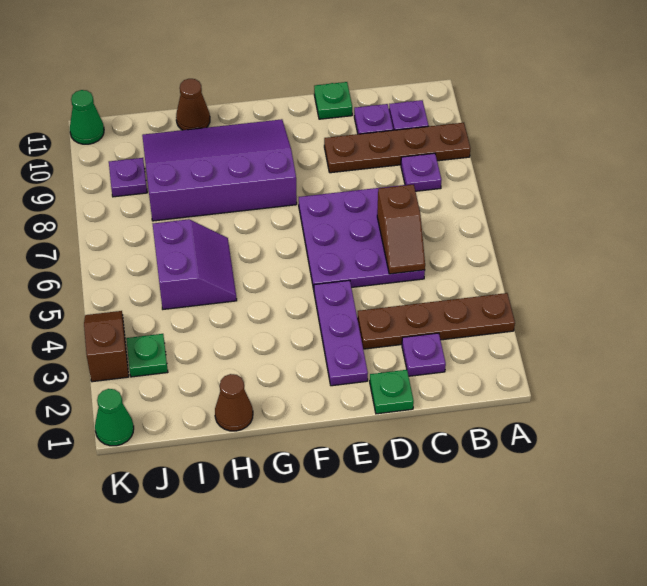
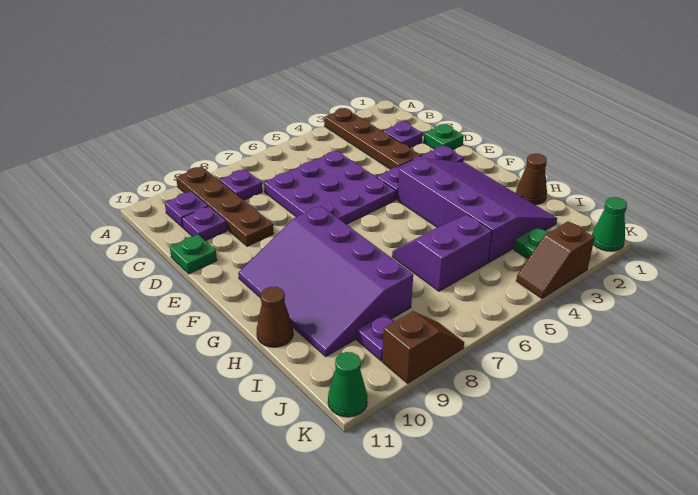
brown 1x2 slope [377,184,425,274] -> brown 1x2 slope moved to [382,311,464,383]
none -> purple 3x4 slope [398,158,557,262]

